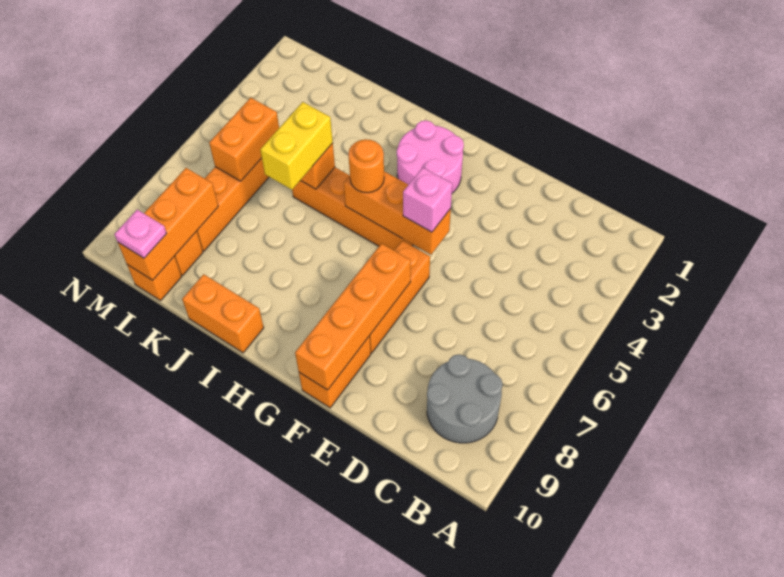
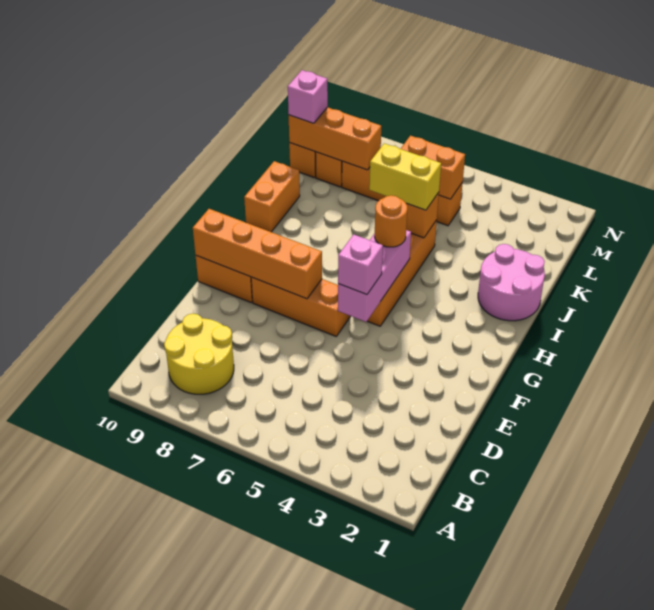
grey 2x2 round brick [427,354,503,443] -> yellow 2x2 round brick [164,314,234,394]
orange 1x3 brick [344,171,451,254] -> pink 1x3 brick [338,230,411,322]
pink 2x2 round brick [397,120,464,193] -> pink 2x2 round brick moved to [478,244,545,321]
pink 1x1 plate [114,210,167,258] -> pink 1x1 brick [288,70,328,123]

